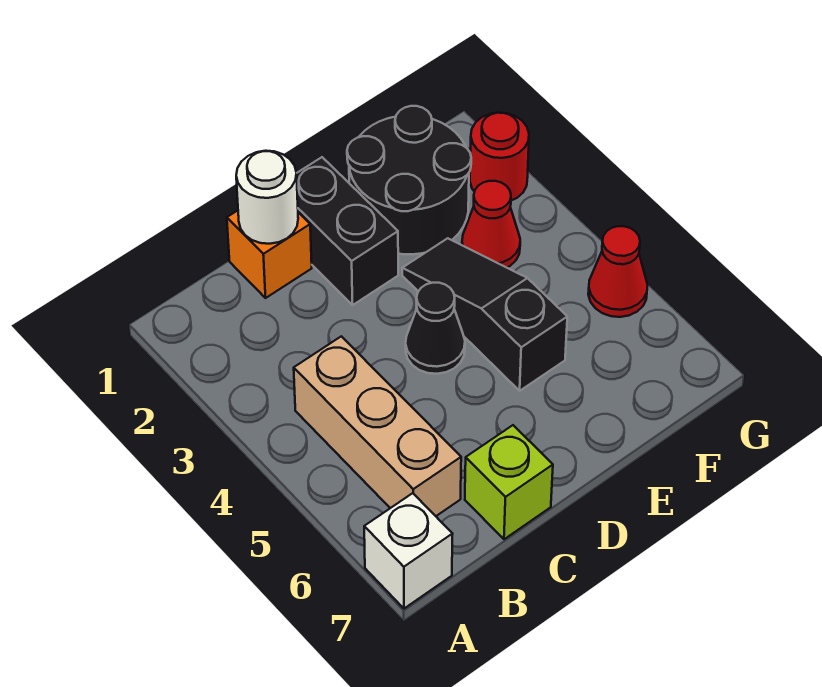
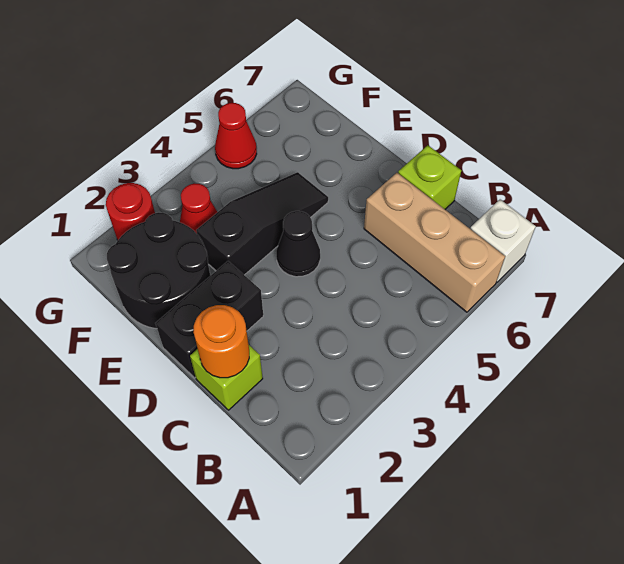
tan 1x3 brick [294,336,461,516] -> tan 1x3 brick turned to [364,173,505,312]
orange 1x1 brick [227,211,312,298] -> lime 1x1 brick [190,345,263,410]
white 1x1 round brick [236,151,298,244] -> orange 1x1 round brick [194,305,249,378]
black 1x3 slope [402,238,567,391] -> black 1x3 slope turned to [196,172,328,275]

